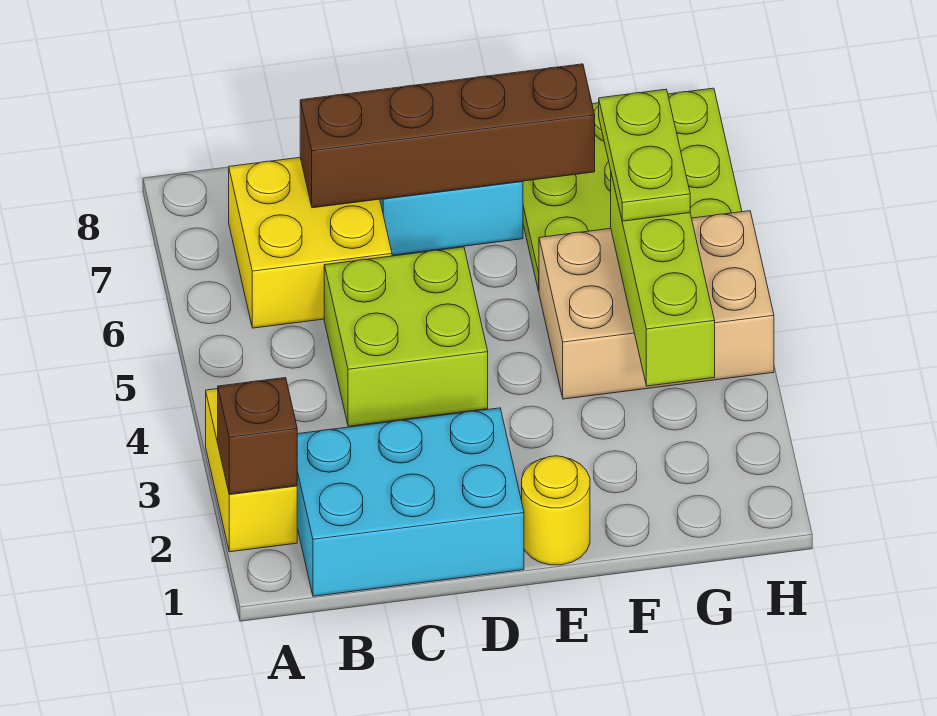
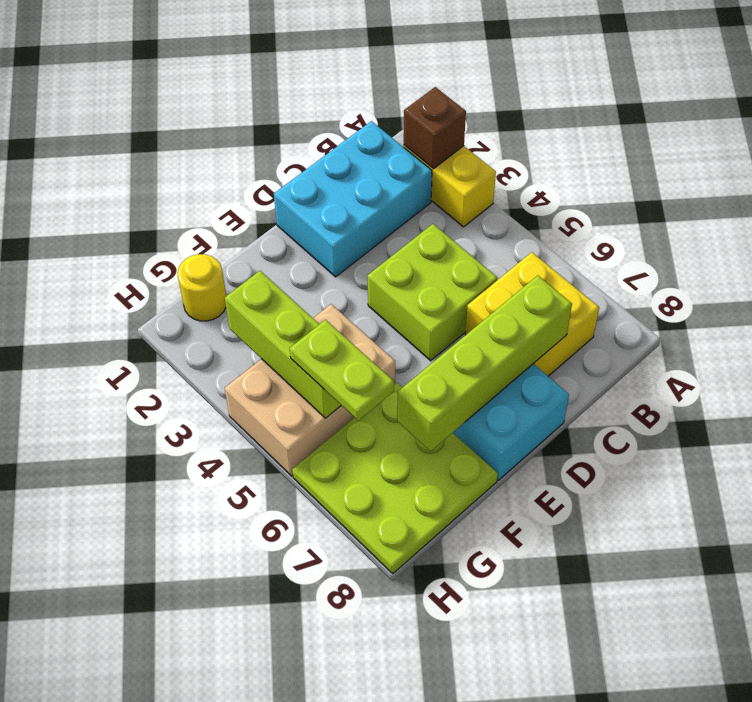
brown 1x4 brick [300,64,595,208] -> lime 1x4 brick [397,275,572,451]
yellow 1x1 round brick [522,456,590,565] -> yellow 1x1 round brick moved to [178,254,226,321]

